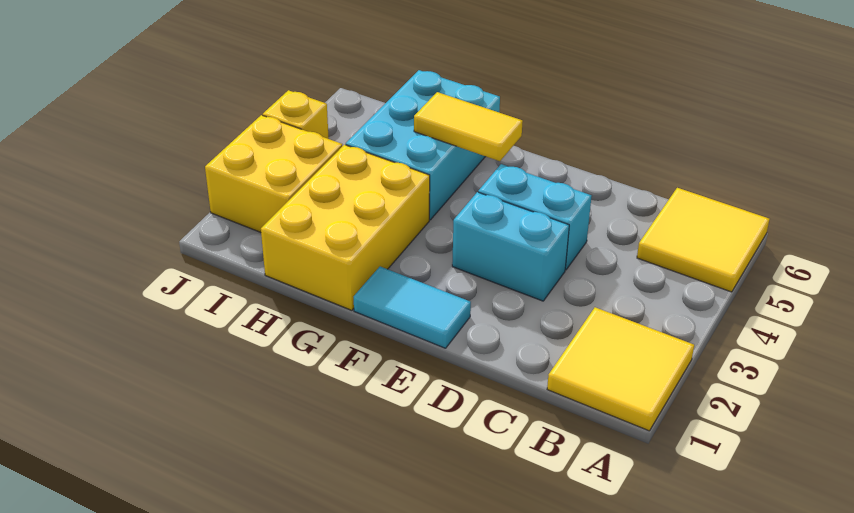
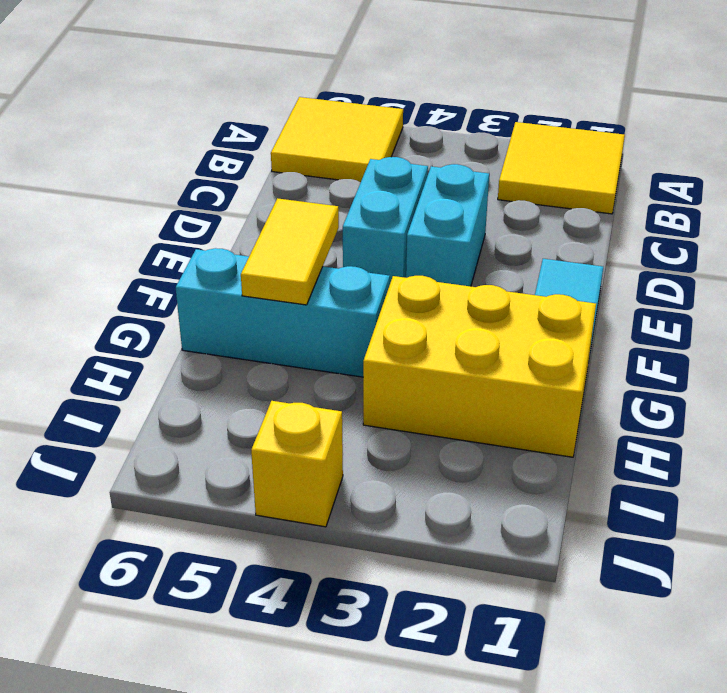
cyan 2x3 brick [346,70,500,220] -> cyan 1x3 brick [176,248,390,377]
yellow 2x2 brick [205,115,342,232] -> none

